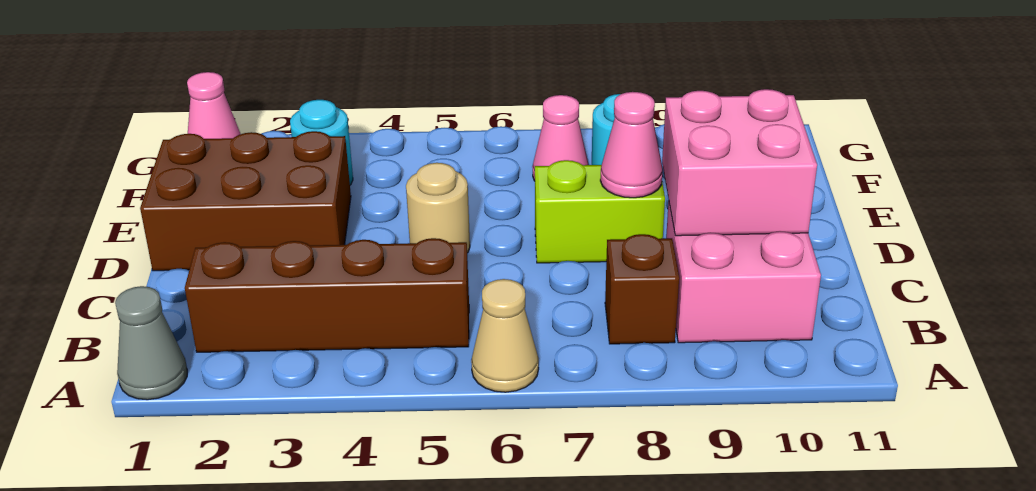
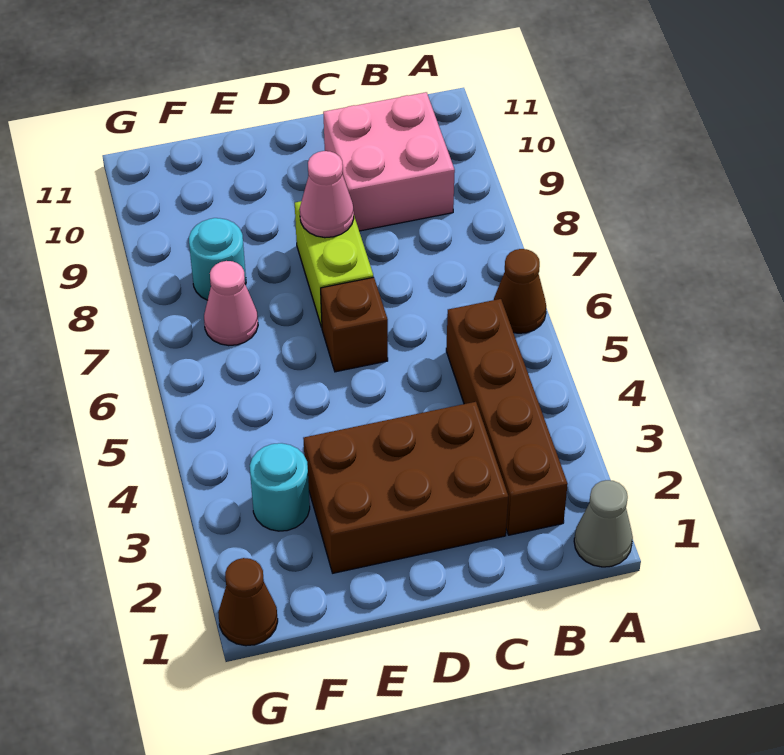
tan 1x1 cone [471,279,539,392] -> brown 1x1 cone [494,249,546,333]
brown 1x1 brick [605,234,679,344] -> brown 1x1 brick moved to [321,277,388,372]
pink 2x2 brick [662,89,817,236] -> none
brown 2x3 brick [140,131,351,271] -> brown 2x3 brick turned to [303,402,508,573]
tan 1x1 round brick [406,163,470,253] -> none
pink 1x1 cone [187,72,240,139] -> brown 1x1 cone [218,558,278,646]

